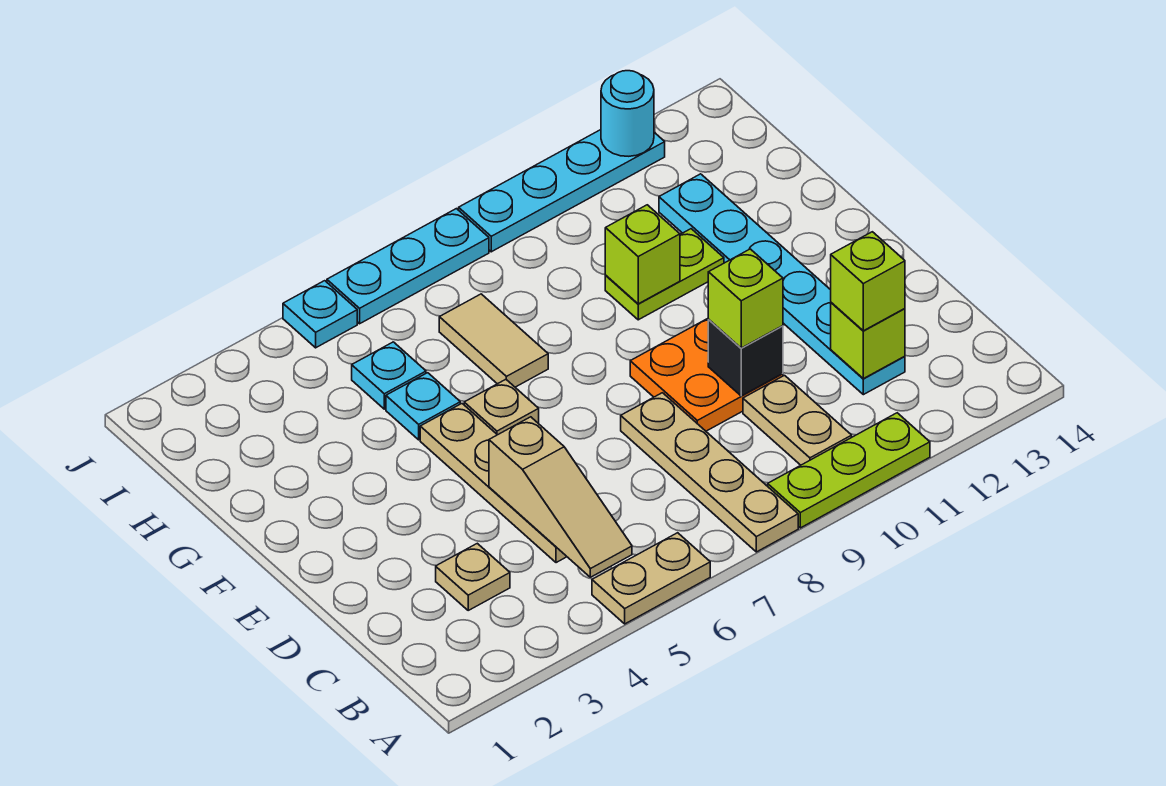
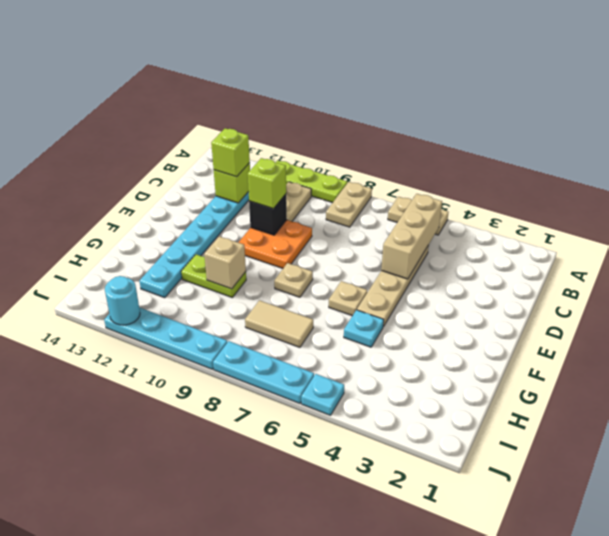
tan 1x4 plate [621,393,798,552] -> tan 1x2 plate [326,182,372,227]
tan 1x3 slope [489,417,632,577] -> tan 1x3 brick [381,194,442,279]
tan 1x1 plate [436,543,510,610] -> tan 1x1 plate moved to [274,263,313,297]
tan 1x2 tile [439,294,548,387] -> tan 1x2 tile turned to [245,300,313,347]
lime 1x1 brick [605,205,680,304] -> tan 1x1 brick [204,236,246,289]
cyan 1x1 plate [352,342,426,409] -> none

